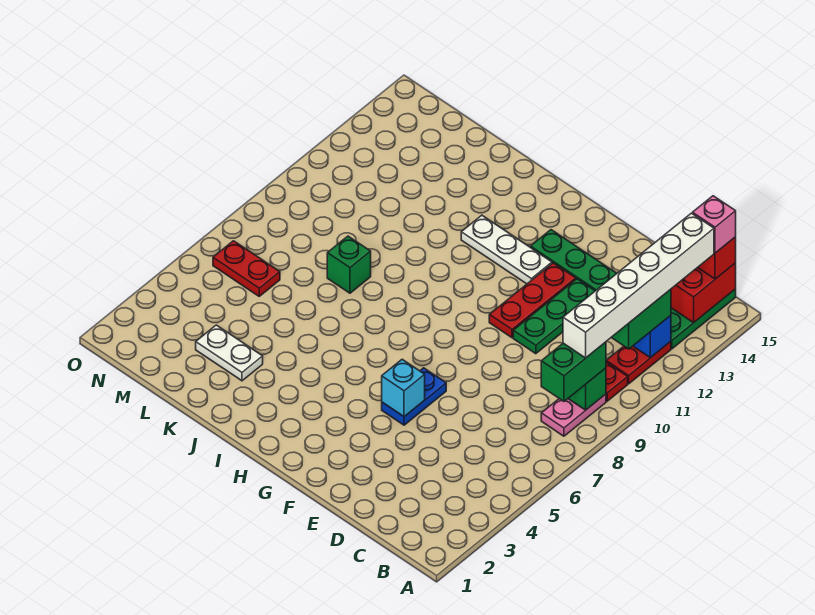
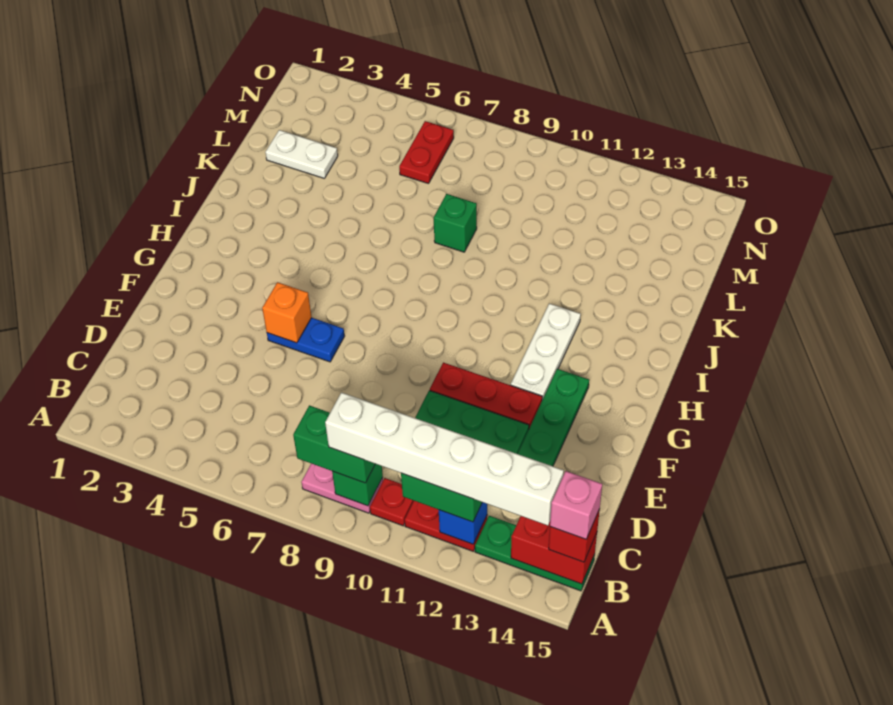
cyan 1x1 brick [382,359,425,417] -> orange 1x1 brick [262,282,312,343]
white 1x2 plate [196,325,263,381] -> white 1x2 plate turned to [265,130,338,178]

